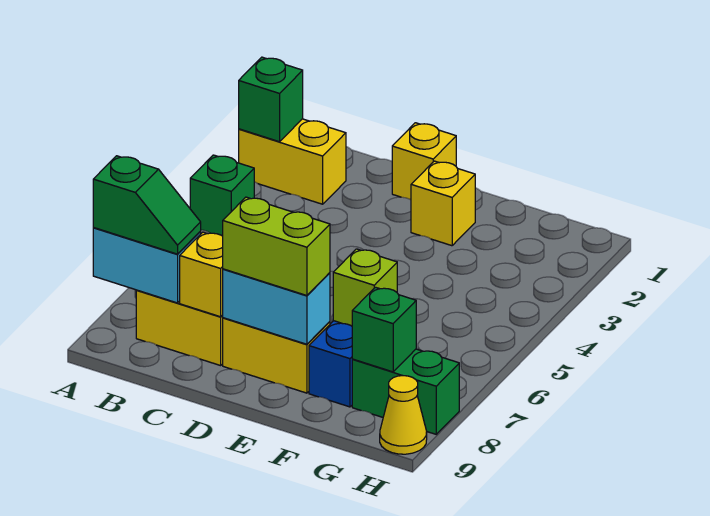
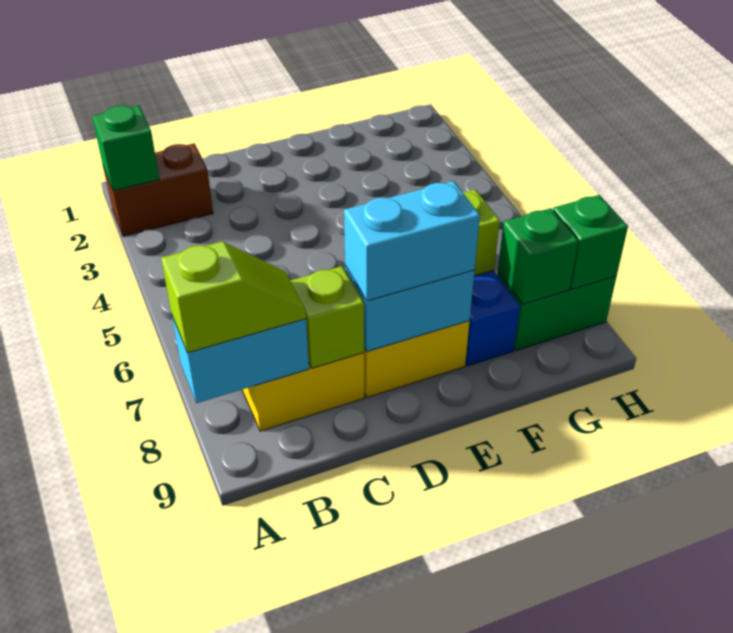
yellow 1x2 brick [239,119,346,204] -> brown 1x2 brick [103,144,213,237]
green 1x1 brick [190,155,254,236] -> green 1x1 brick moved to [553,195,628,289]
green 1x2 slope [93,156,201,254] -> lime 1x2 slope [161,242,306,353]
yellow 1x1 brick [180,232,223,317] -> lime 1x1 brick [291,266,364,368]
yellow 1x1 brick [392,123,456,200] -> none
lime 1x2 brick [223,197,330,296] -> cyan 1x2 brick [344,181,480,301]
yellow 1x1 brick [411,161,475,246] -> none
yellow 1x1 cone [380,376,427,454] -> none

